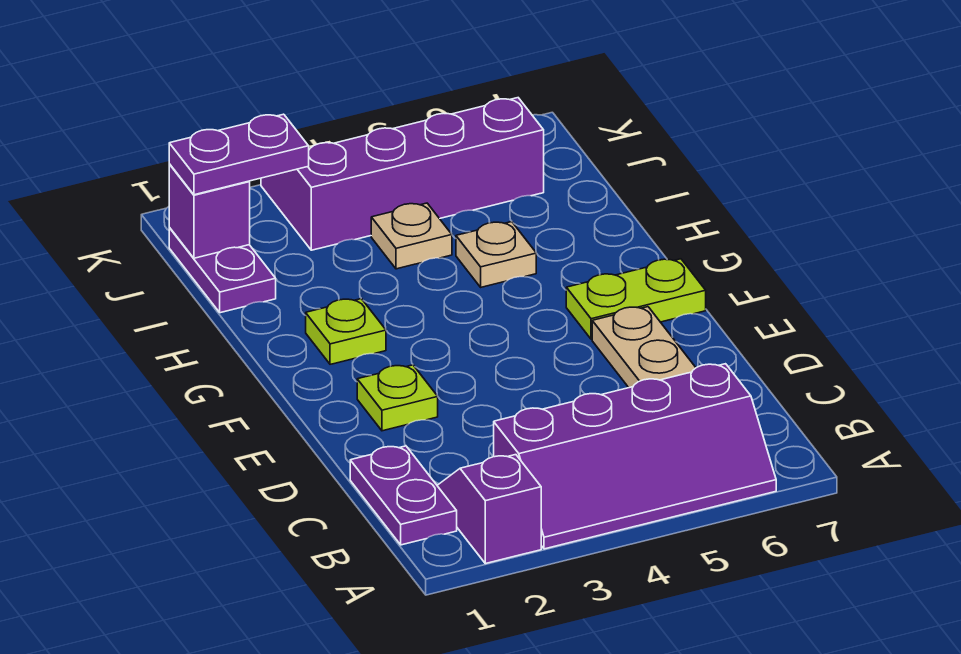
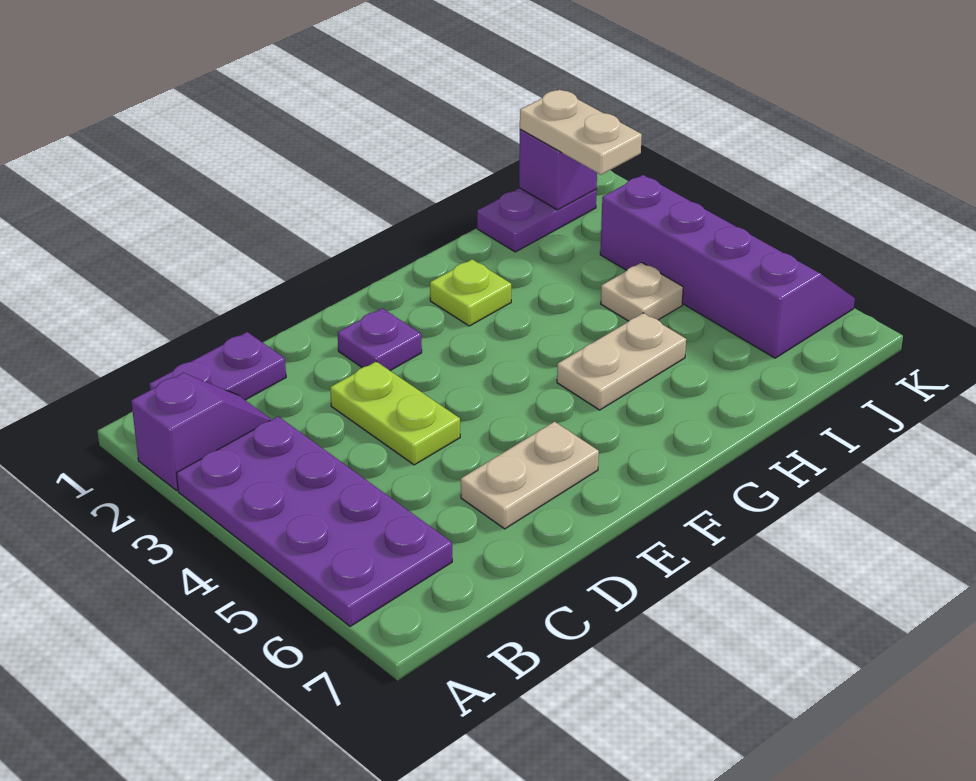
purple 2x4 slope [494,364,776,549] -> purple 2x4 plate [176,416,452,626]
lime 1x1 plate [357,365,438,431] -> purple 1x1 plate [338,308,422,371]
lime 1x2 plate [566,259,706,339] -> lime 1x2 plate moved to [330,361,460,465]
tan 1x1 plate [456,222,536,287] -> tan 1x2 plate [557,313,686,410]
purple 1x2 plate [169,114,309,195] -> tan 1x2 plate [520,90,642,175]

